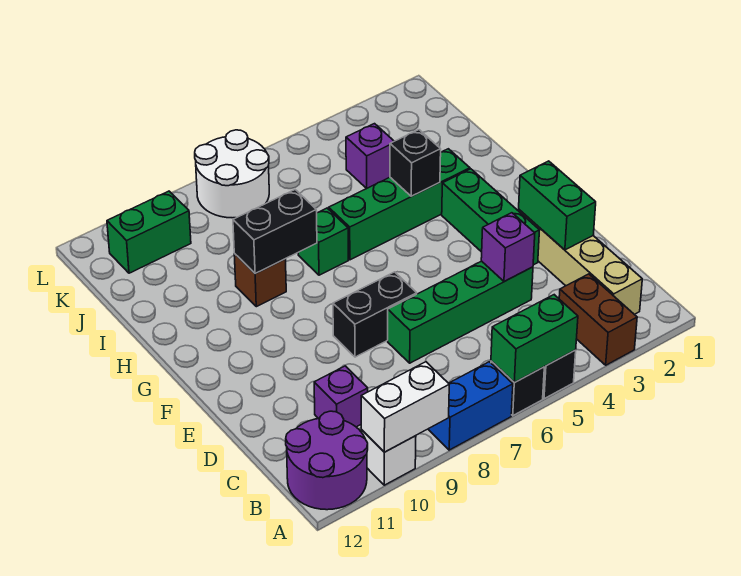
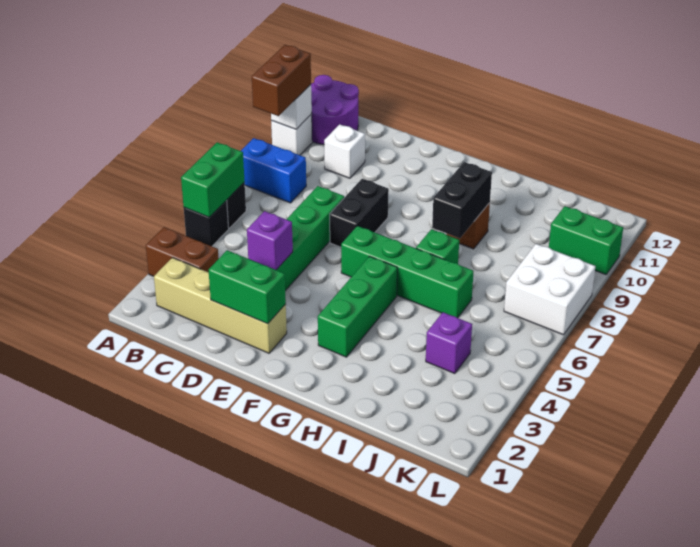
blue 1x2 brick [428,362,513,450] -> blue 1x2 brick turned to [241,138,306,203]
white 1x2 brick [361,362,449,452] -> white 1x1 brick [271,85,312,129]
none -> brown 1x2 brick [252,45,311,116]
purple 1x1 brick [314,366,368,427] -> white 1x1 brick [324,124,365,178]
green 1x3 brick [442,169,540,265] -> green 1x3 brick turned to [318,256,397,357]
green 1x4 brick [329,149,470,260] -> green 1x4 brick turned to [341,226,474,318]
black 1x1 brick [390,130,441,196] -> none
white 2x2 round brick [195,130,269,218] -> white 2x2 brick [504,244,595,335]
green 1x2 brick [107,191,191,273] -> green 1x2 brick turned to [549,206,623,274]

